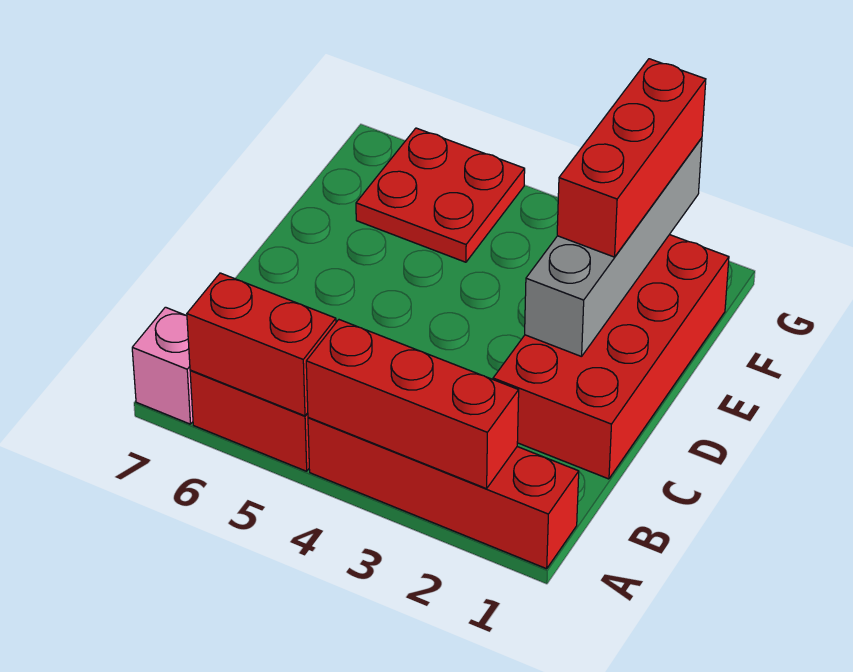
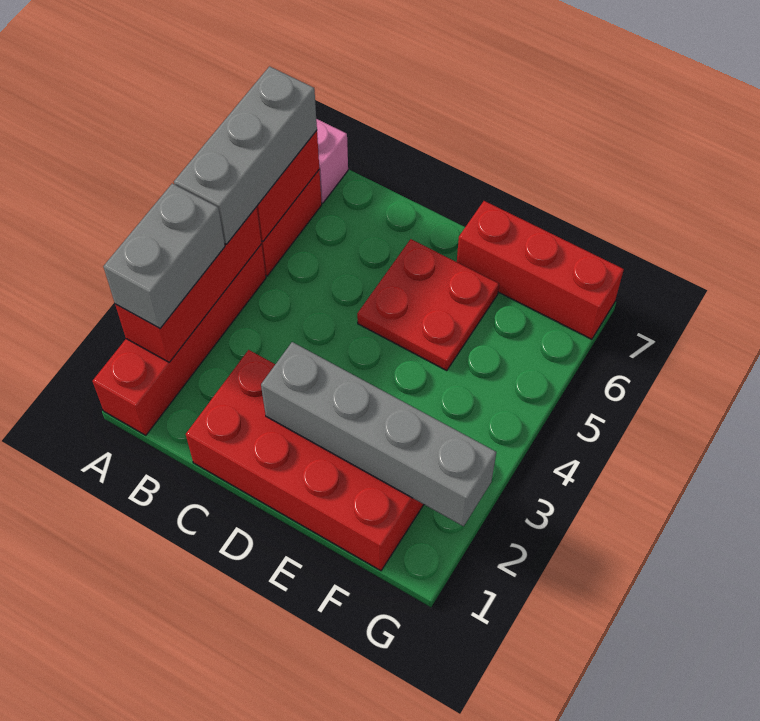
none -> grey 1x2 brick [103,184,225,328]
none -> grey 1x3 brick [174,66,317,244]
red 1x3 brick [557,59,706,257] -> red 1x3 brick moved to [457,201,624,339]
red 2x2 plate [356,128,525,262] -> red 2x2 plate moved to [357,239,499,371]

